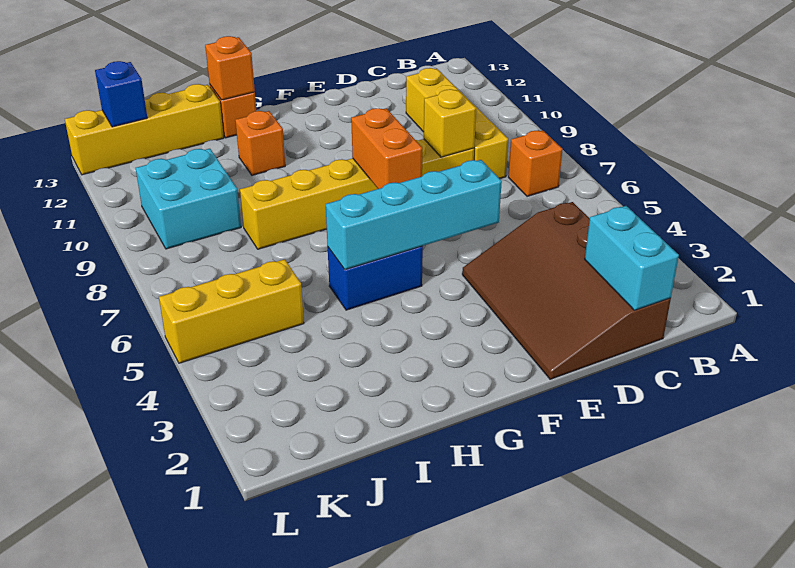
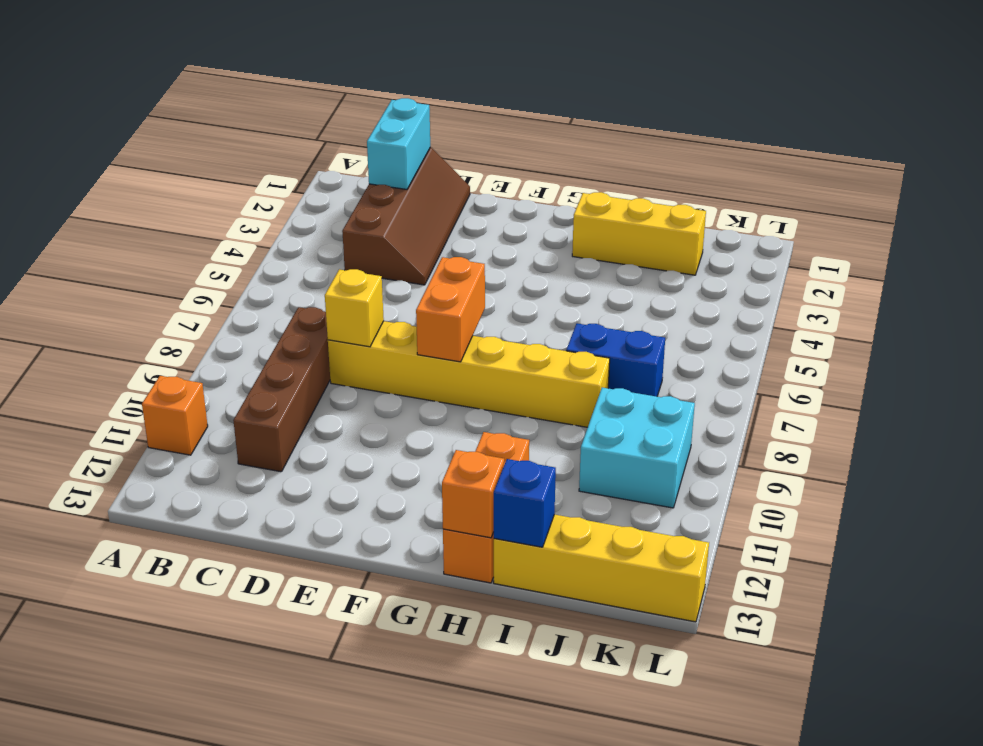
orange 1x1 brick [508,130,563,196] -> orange 1x1 brick moved to [142,376,208,455]
brown 3x4 slope [462,202,671,379] -> brown 2x4 slope [342,147,470,285]
yellow 1x4 brick [406,68,508,179] -> brown 1x4 brick [233,307,330,472]
cyan 1x4 brick [326,160,502,269] -> none
blue 1x2 brick [328,246,423,310] -> blue 1x2 brick moved to [566,323,665,397]
yellow 1x3 brick [159,259,304,363] -> yellow 1x3 brick moved to [572,192,706,275]
blue 1x1 brick [95,61,147,127] -> blue 1x1 brick moved to [493,459,556,547]

